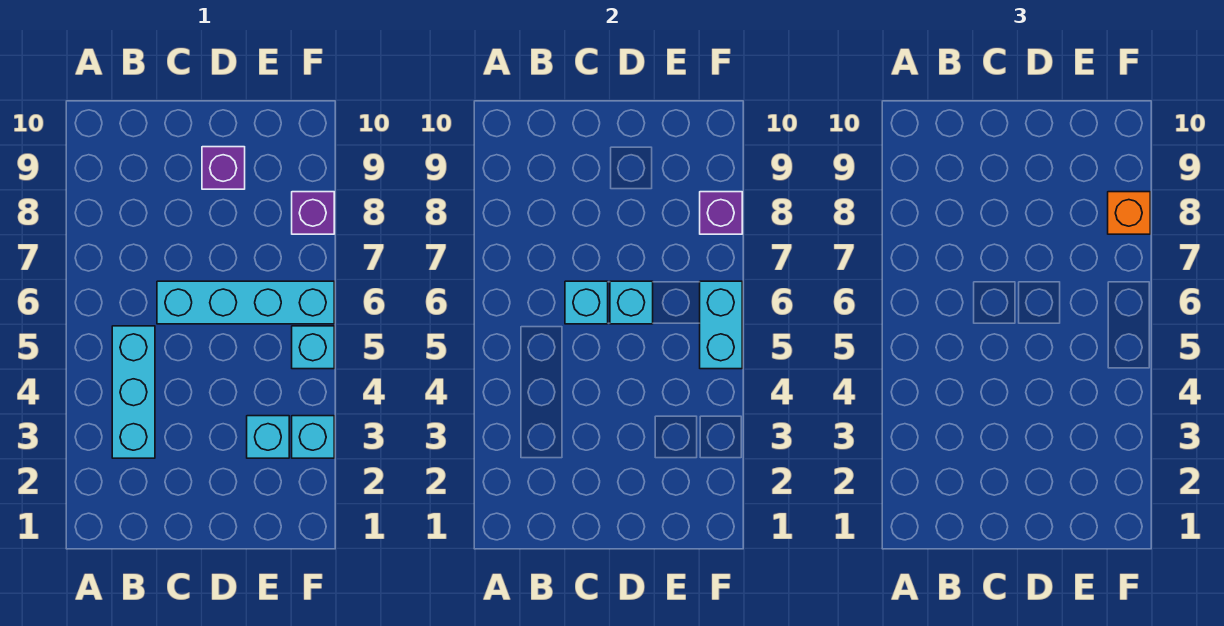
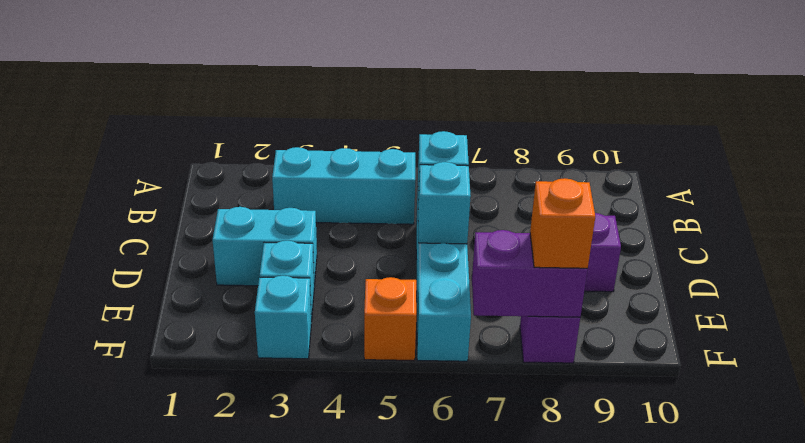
cyan 1x1 brick [292,326,334,369] -> orange 1x1 brick [364,277,416,360]
cyan 1x2 brick [700,281,742,369] -> cyan 1x2 brick moved to [212,207,317,286]
purple 1x1 brick [700,192,742,234] -> purple 1x2 brick [472,230,588,317]

